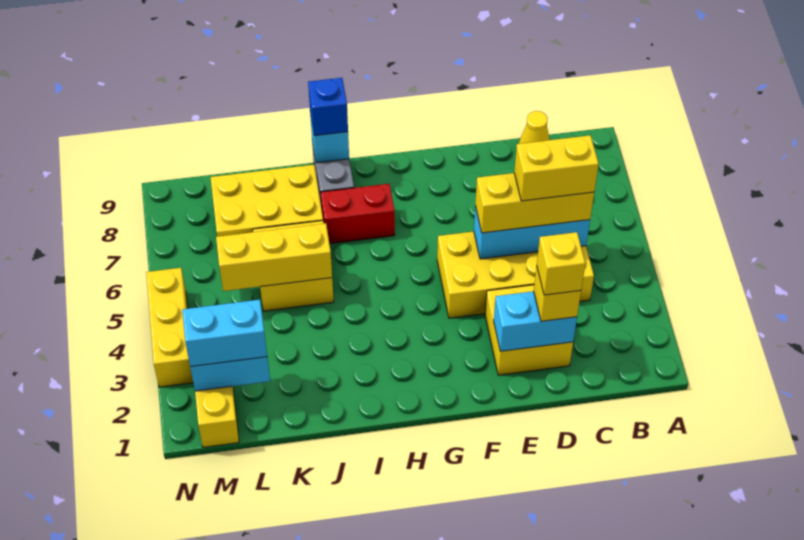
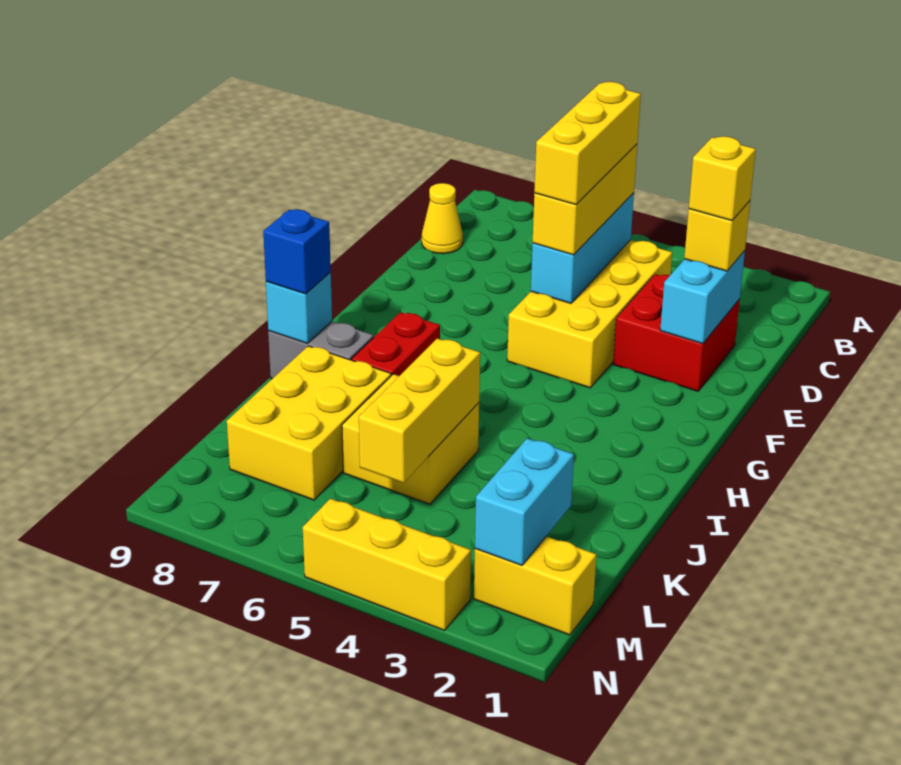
yellow 1x2 brick [514,135,599,201] -> yellow 1x3 brick [534,82,641,205]
yellow 2x2 brick [485,285,573,375] -> red 2x2 brick [613,274,740,391]
cyan 1x2 brick [182,300,267,367] -> none

